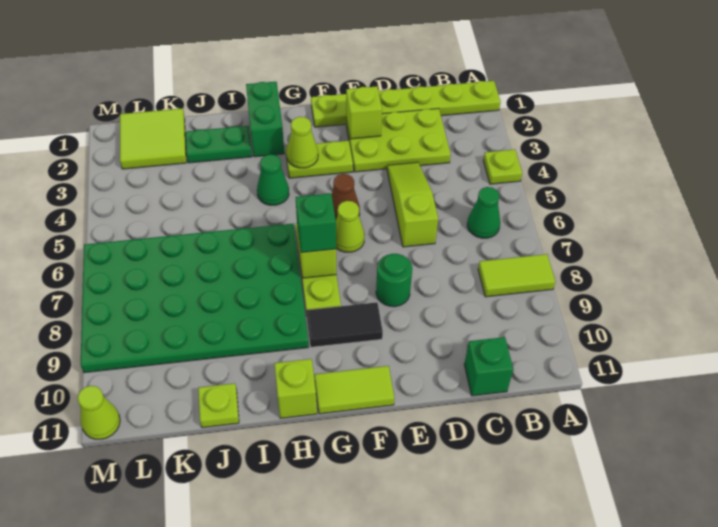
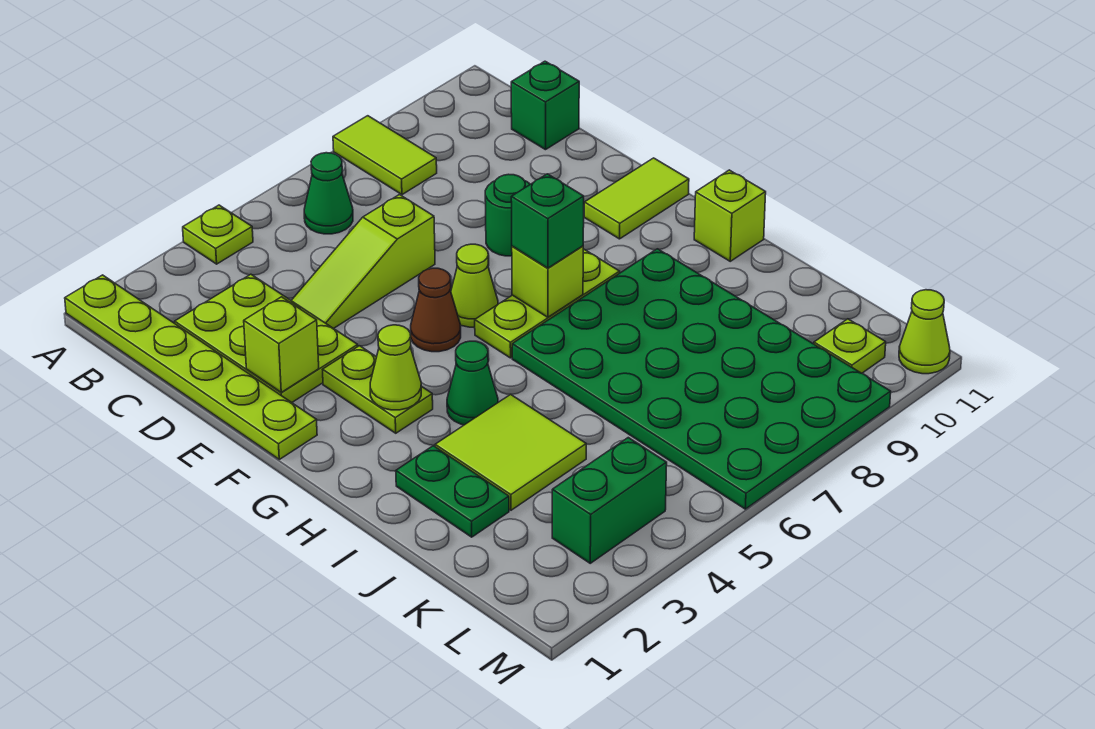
black 1x2 tile [306,302,383,347] -> none
lime 1x2 tile [315,366,394,414] -> lime 1x2 tile turned to [584,158,689,239]
green 1x2 brick [246,82,284,157] -> green 1x2 brick moved to [552,438,667,563]
lime 1x1 plate [198,383,239,428] -> lime 1x1 plate moved to [814,319,886,373]
lime 2x2 tile [120,108,187,169] -> lime 2x2 tile moved to [435,394,586,510]

